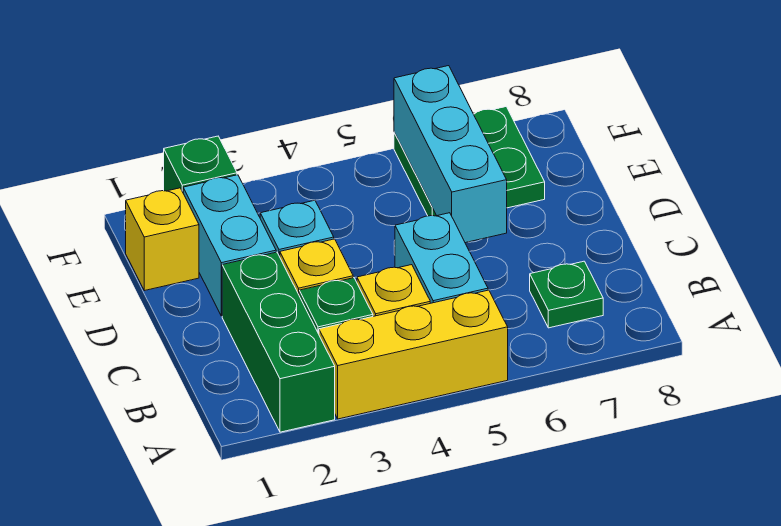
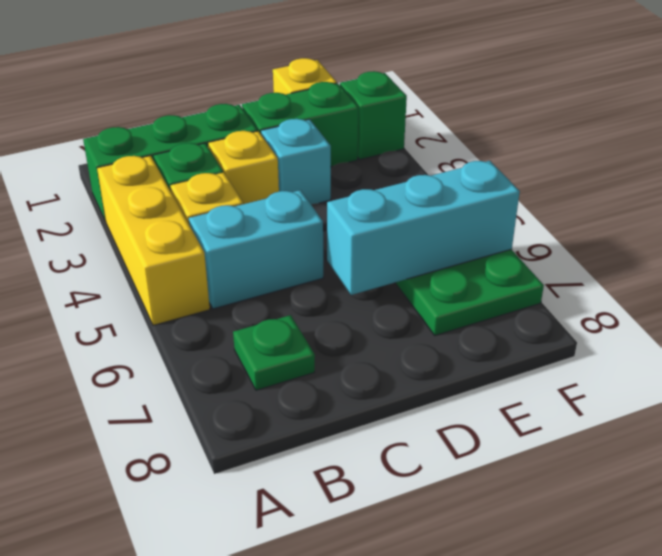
cyan 1x2 brick [183,175,276,316] -> green 1x2 brick [242,82,358,167]

